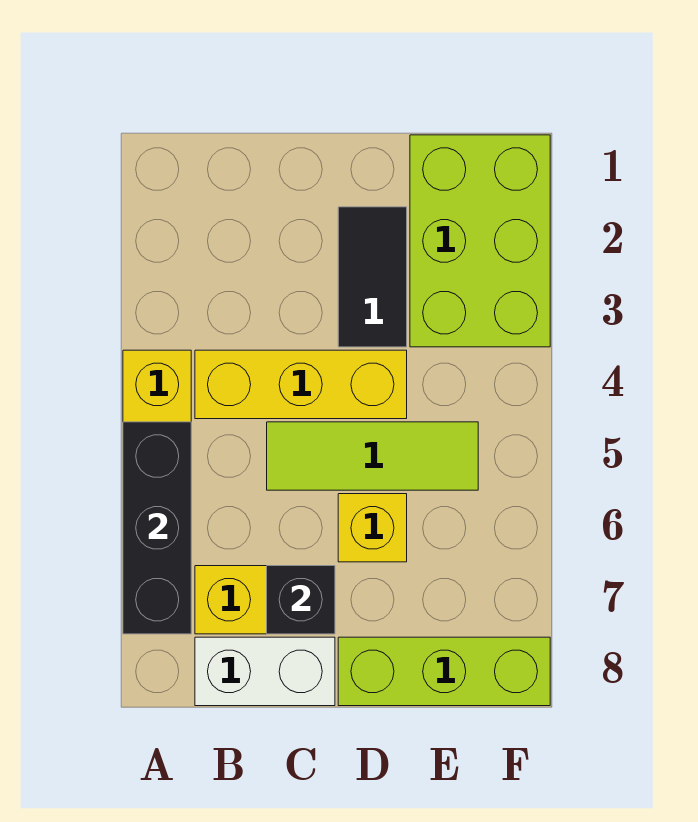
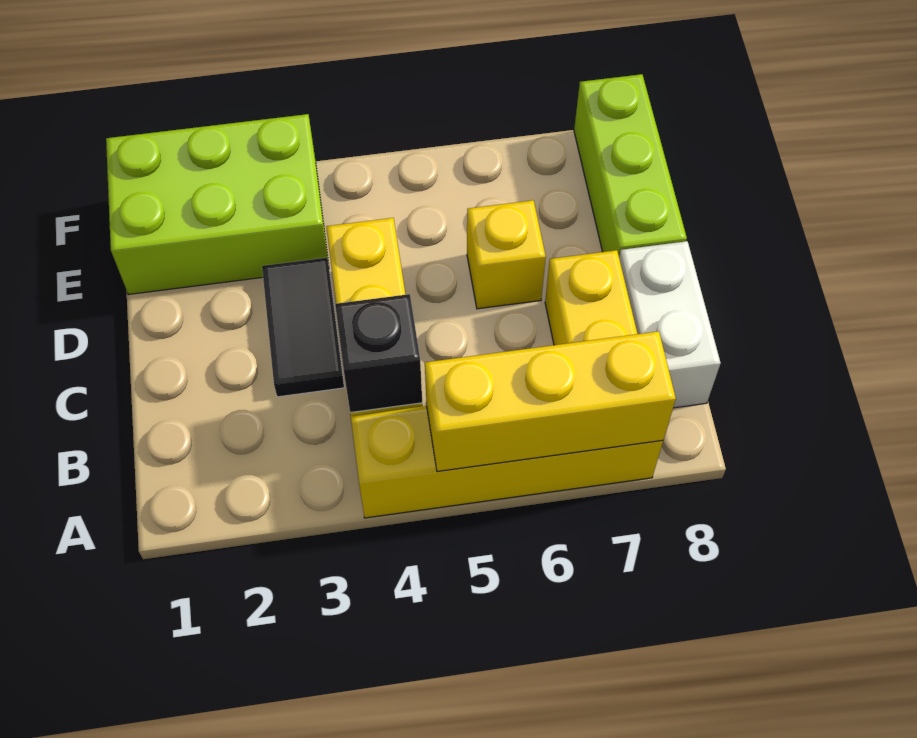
black 1x3 brick [123,422,191,634] -> yellow 1x3 brick [425,331,676,472]
lime 1x3 tile [267,422,478,490] -> none
black 1x1 brick [267,566,335,634] -> black 1x1 brick moved to [335,294,422,412]
black 1x2 tile [338,207,407,347] -> black 1x2 tile turned to [262,258,344,397]

